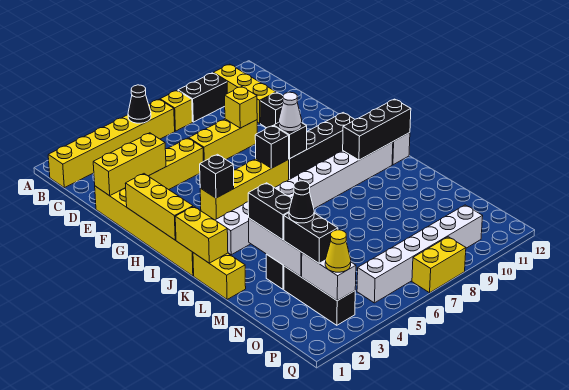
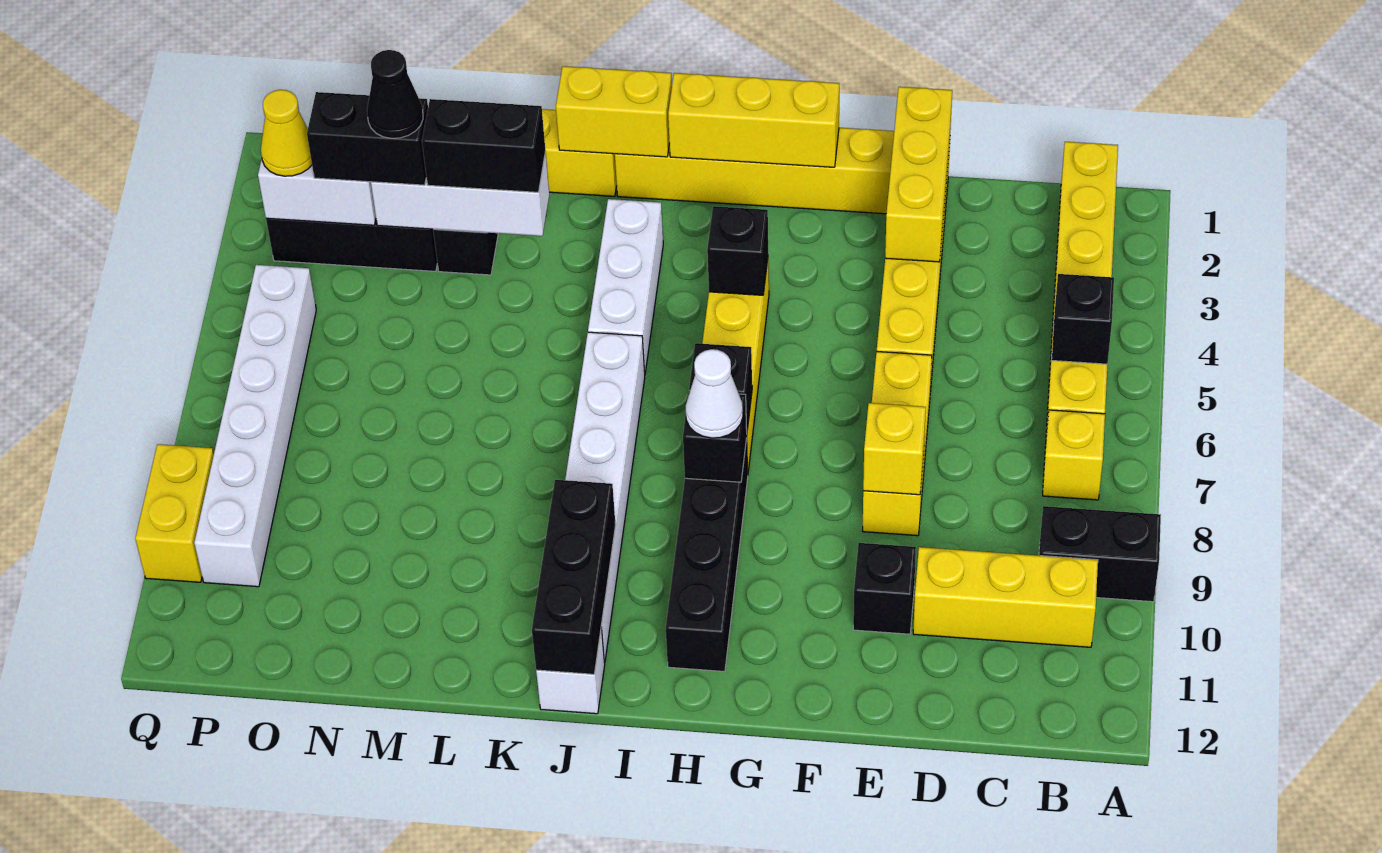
black 1x1 cone [128,85,151,123] -> black 1x1 brick [1052,274,1114,364]
black 1x2 brick [178,73,227,122] -> black 1x2 brick turned to [1039,506,1161,602]
yellow 1x2 brick [412,237,466,293] -> yellow 1x2 brick moved to [135,444,214,582]

